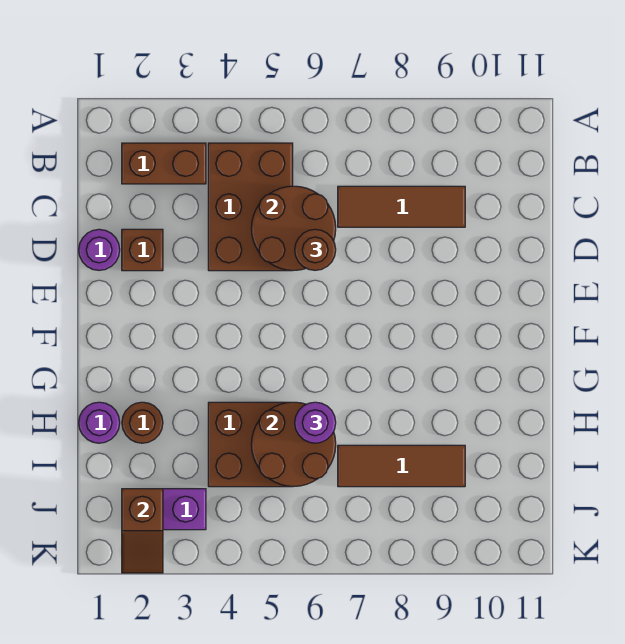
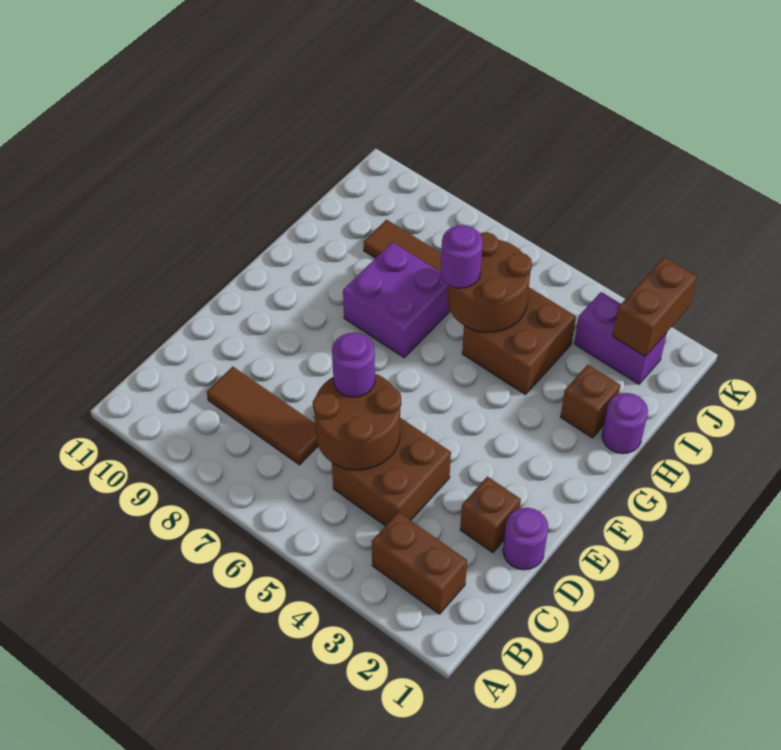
brown 2x3 brick [208,143,293,271] -> brown 2x2 brick [332,418,451,526]
brown 1x1 round brick [295,229,336,270] -> purple 1x1 round brick [332,333,375,397]
none -> purple 2x2 brick [343,242,450,358]
brown 1x1 round brick [122,402,163,443] -> brown 1x1 brick [560,365,621,438]
brown 1x2 slope [122,489,163,573] -> brown 1x2 brick [613,257,697,356]

